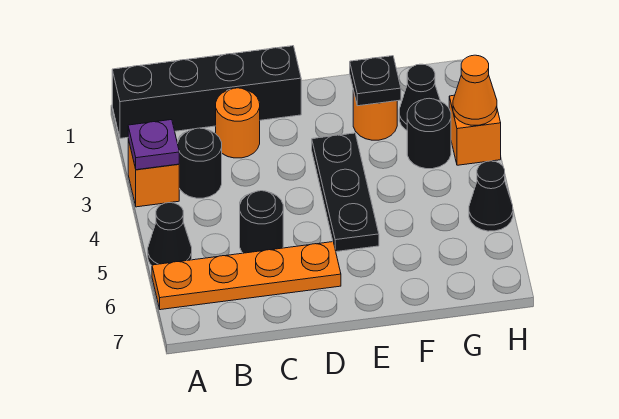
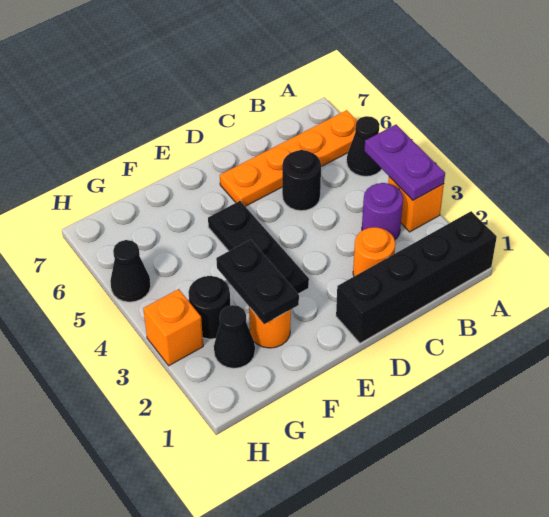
purple 1x1 plate [128,120,179,170] -> purple 1x2 plate [364,125,445,200]
black 1x1 round brick [178,128,222,198] -> purple 1x1 round brick [362,183,403,240]
black 1x1 plate [350,56,401,106] -> black 1x2 plate [216,240,299,324]
orange 1x1 cone [453,55,497,125] -> none

